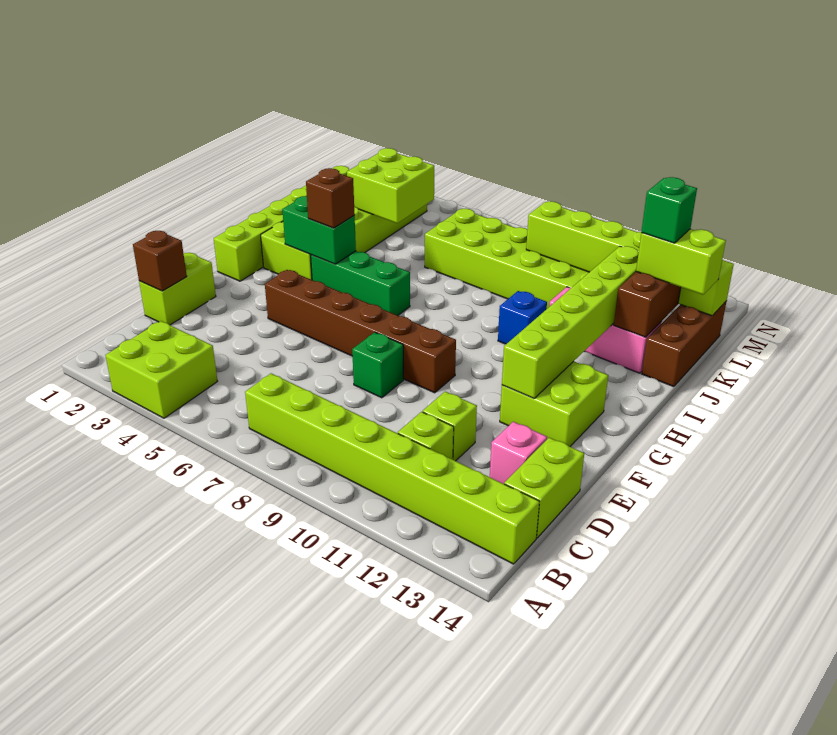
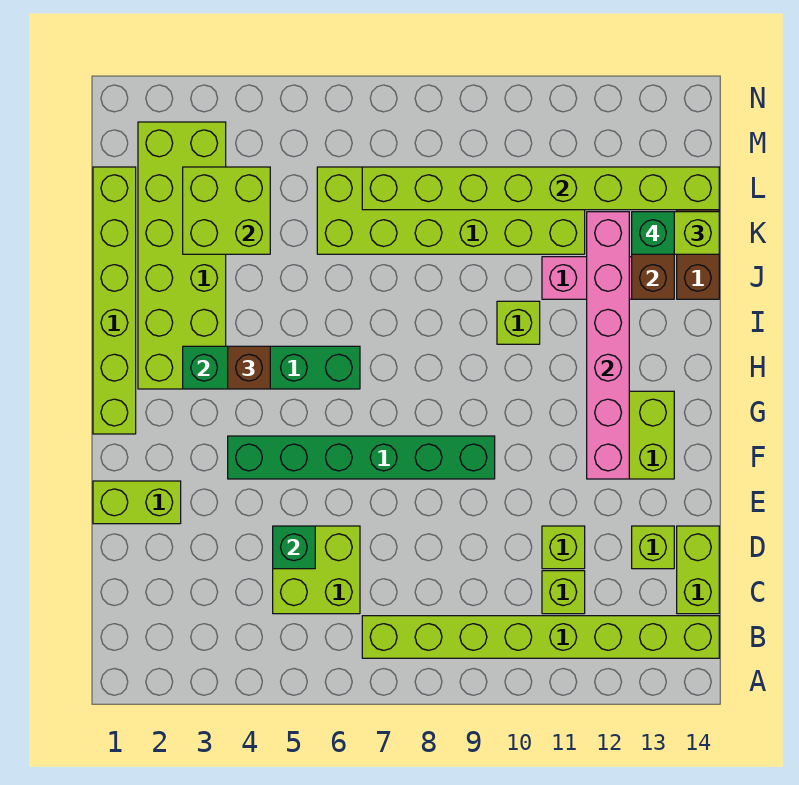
lime 2x2 brick [105,321,217,418] -> lime 2x2 brick moved to [273,526,360,614]
lime 1x2 brick [139,253,216,325] -> lime 1x2 brick turned to [93,481,181,524]
brown 1x1 brick [133,231,187,291] -> none
pink 1x1 brick [490,422,547,484] -> lime 1x1 brick [632,526,674,569]
green 1x1 brick [352,332,404,398] -> green 1x1 brick moved to [273,526,315,569]
brown 1x6 brick [265,270,456,393] -> green 1x6 brick [228,436,495,479]
lime 1x6 brick [502,246,639,398] -> pink 1x6 brick [587,212,629,479]
blue 1x1 brick [498,291,547,344] -> lime 1x1 brick [497,301,540,344]
lime 1x6 brick [526,201,734,316] -> lime 1x8 brick [362,167,719,210]

